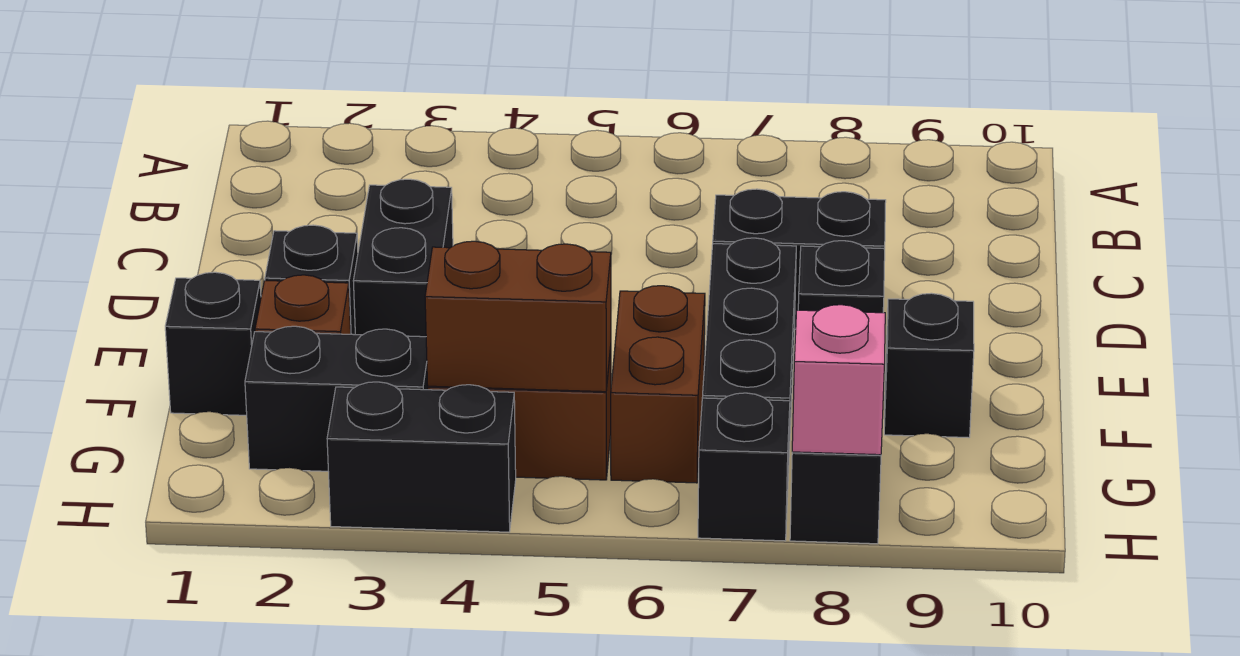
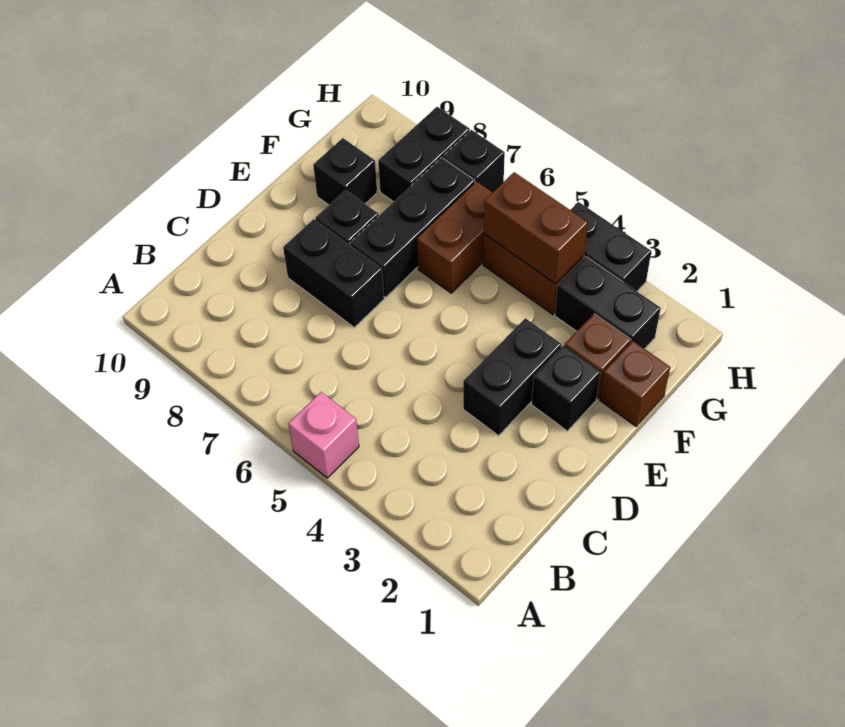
black 1x1 brick [165,272,261,415] -> brown 1x1 brick [600,341,670,426]
pink 1x1 brick [792,305,885,455] -> pink 1x1 brick moved to [288,392,359,478]

